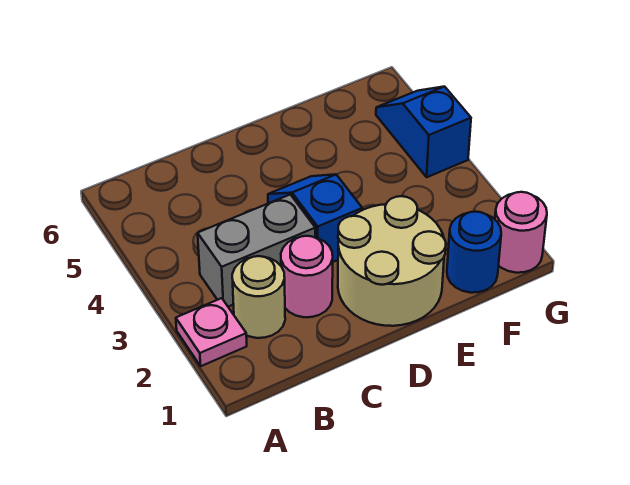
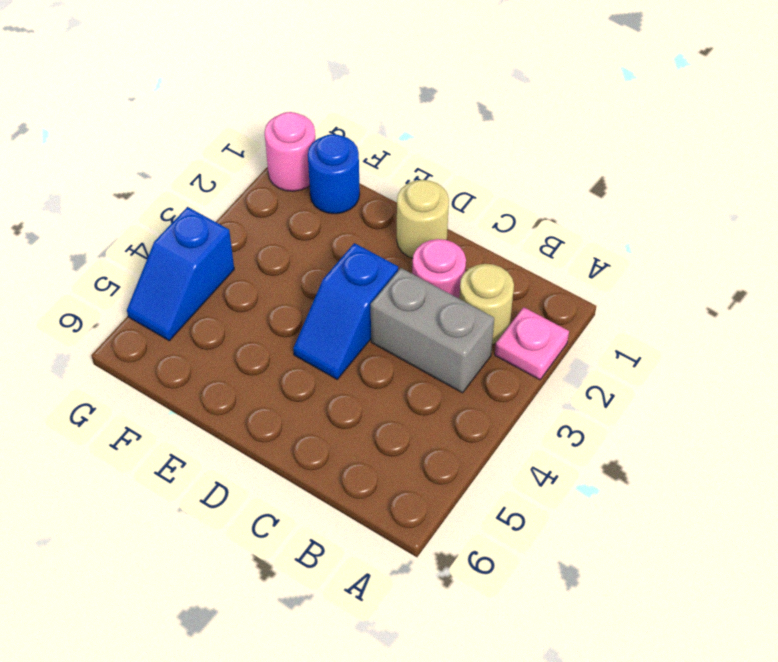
tan 2x2 round brick [338,196,446,326] -> tan 1x1 round brick [397,180,449,258]

